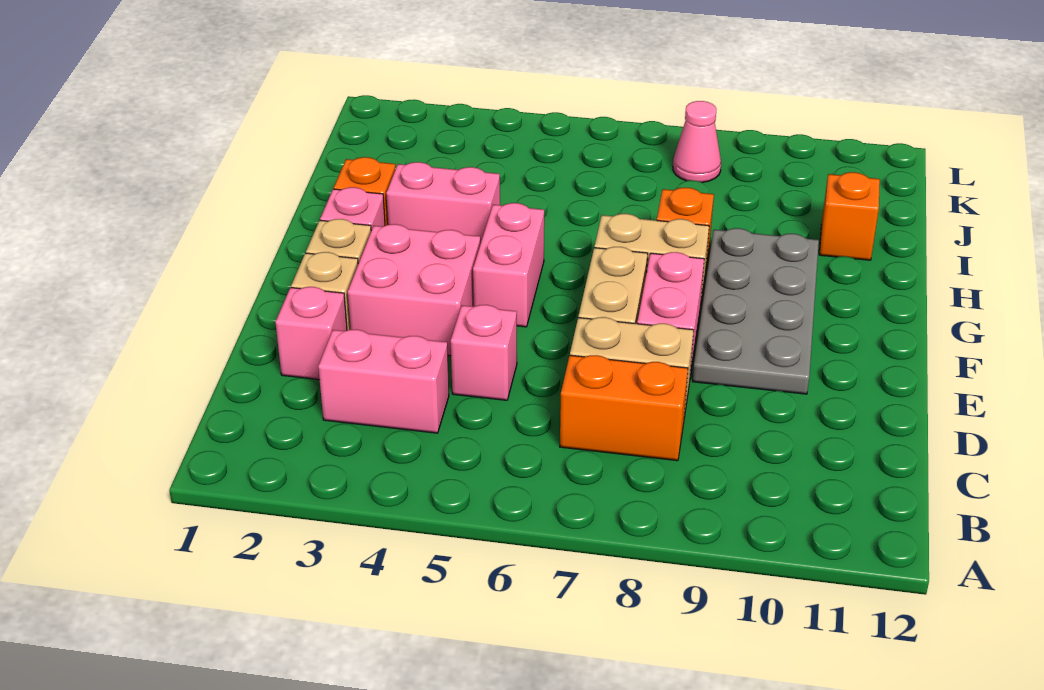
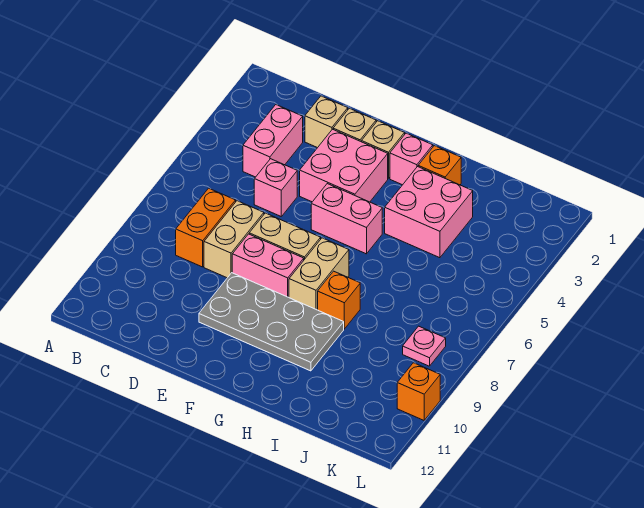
pink 1x1 brick [275,287,347,380] -> tan 1x1 brick [305,96,348,148]
pink 1x2 brick [386,162,500,244] -> pink 2x2 brick [385,167,473,258]
orange 1x1 brick [819,172,880,260] -> orange 1x1 brick moved to [397,363,440,420]
pink 1x1 cone [673,101,721,183] -> pink 1x1 plate [403,326,446,366]

